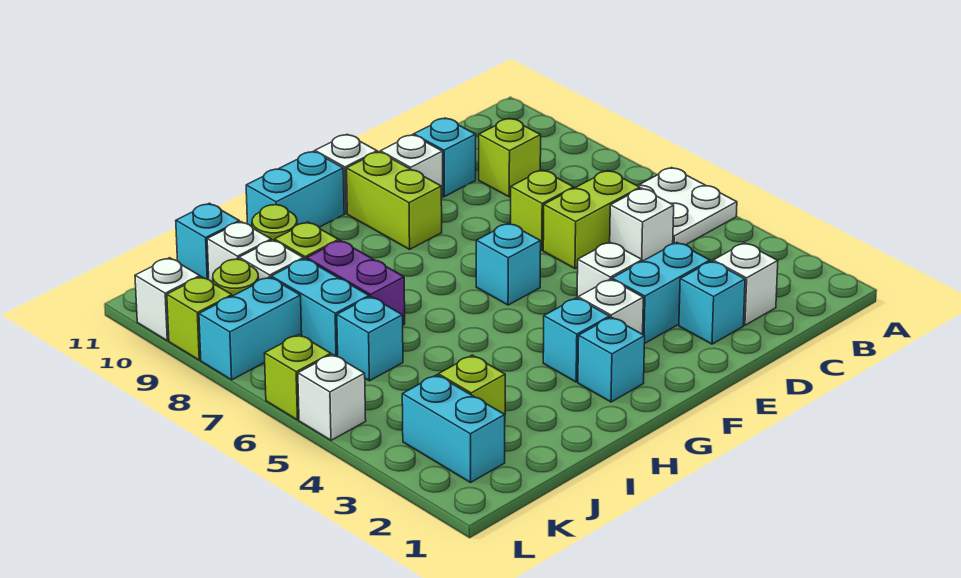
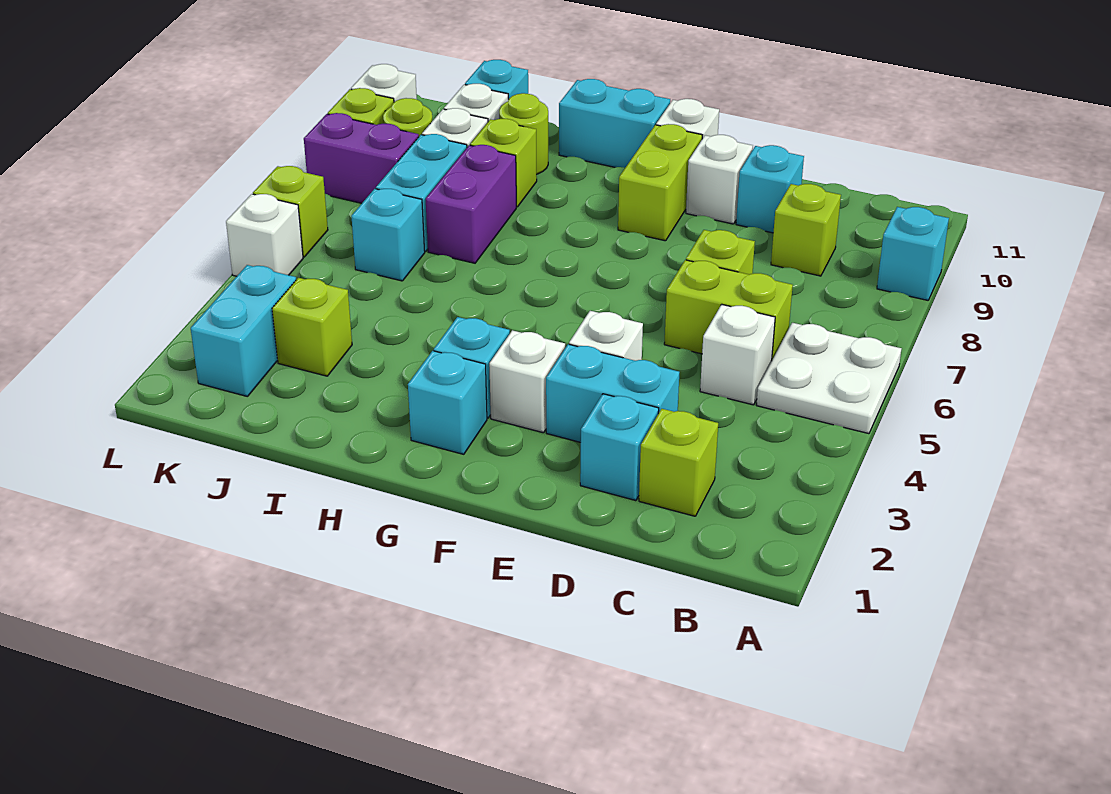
white 1x1 brick [713,243,778,325] -> lime 1x1 brick [639,409,718,516]
cyan 1x1 brick [476,223,541,305] -> cyan 1x1 brick moved to [877,207,949,300]
cyan 1x2 brick [199,277,302,380] -> purple 1x2 brick [304,113,419,203]

